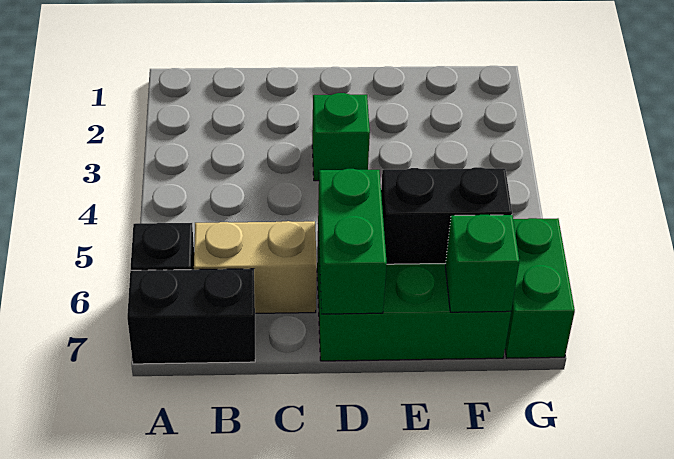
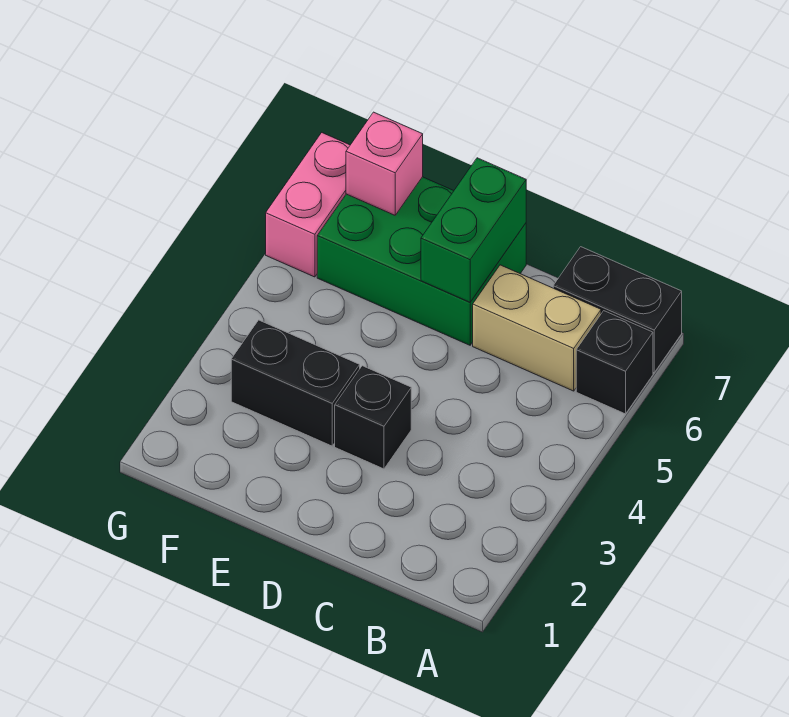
green 1x1 brick [312,93,370,181] -> black 1x1 brick [335,366,411,469]
black 1x2 brick [381,167,512,264] -> black 1x2 brick moved to [231,320,360,446]
green 1x1 brick [445,215,519,312] -> pink 1x1 brick [346,112,423,215]
green 1x2 brick [505,218,575,358] -> pink 1x2 brick [266,133,350,277]

